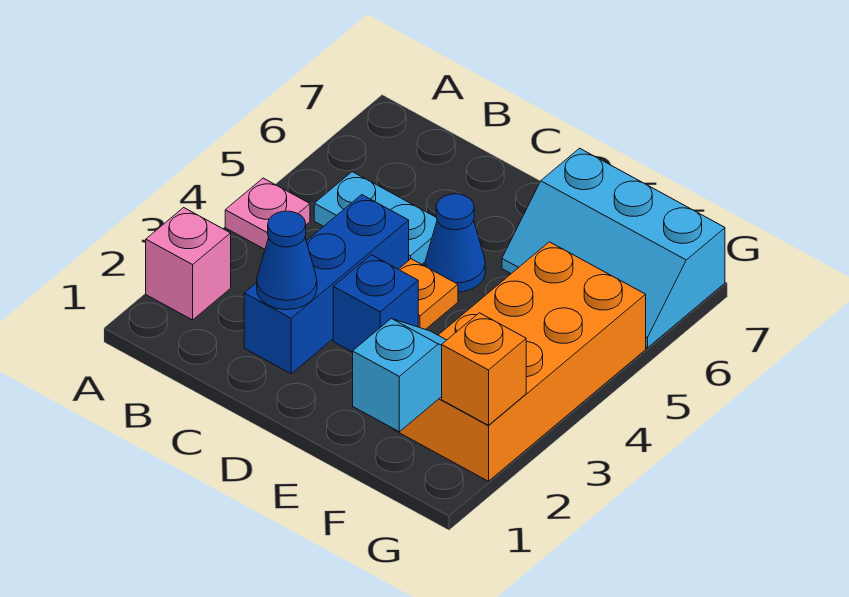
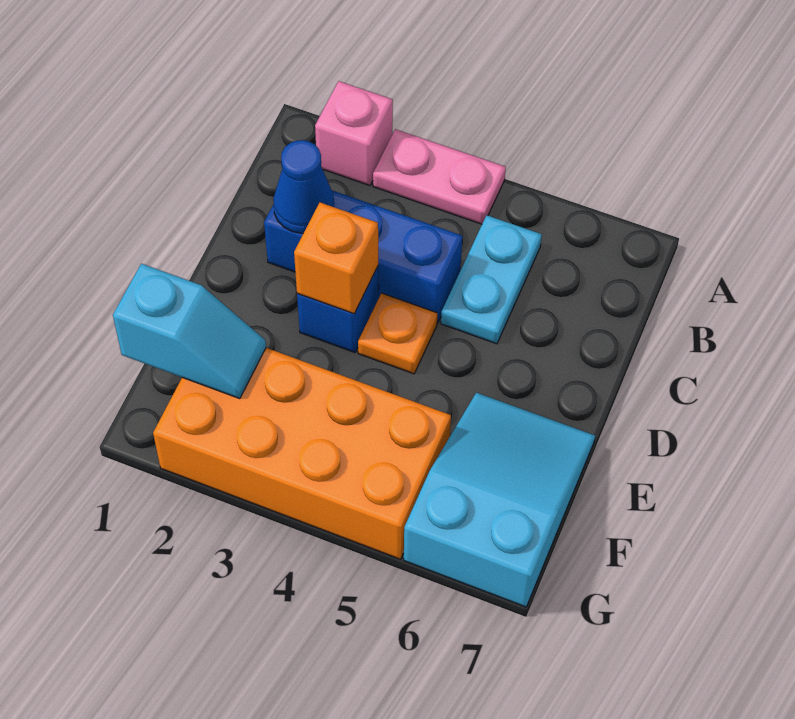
pink 1x1 plate [225,178,310,249] -> pink 1x2 plate [373,129,506,224]
blue 1x1 cone [425,194,485,292] -> none
cyan 2x3 slope [502,148,725,348] -> cyan 2x3 slope turned to [404,393,595,607]
orange 1x1 brick [442,313,526,425] -> orange 1x1 brick moved to [294,203,378,314]

